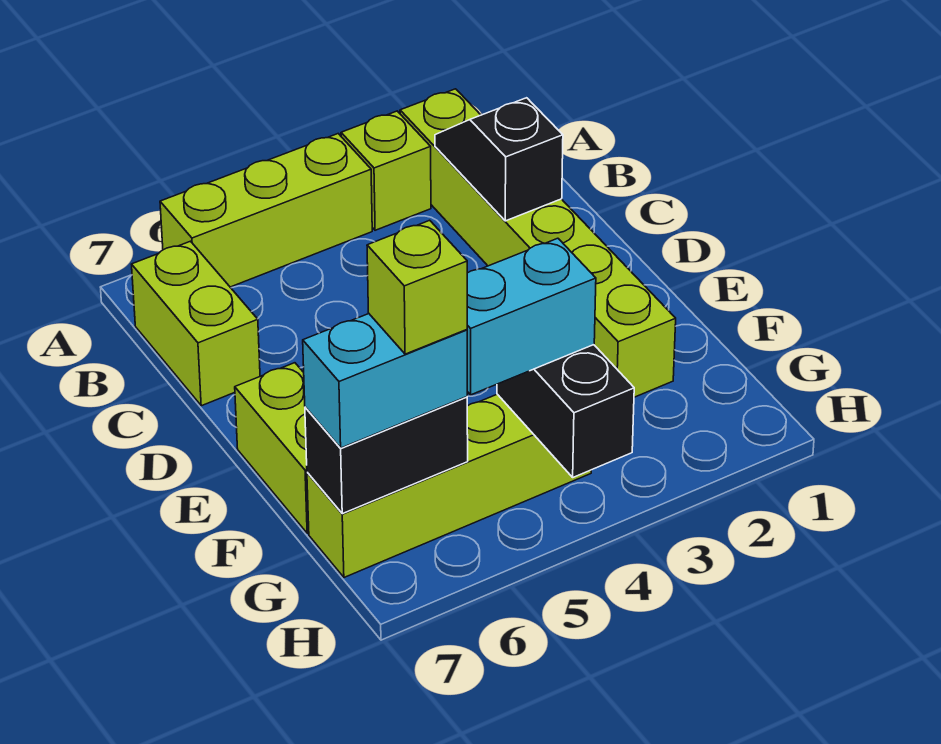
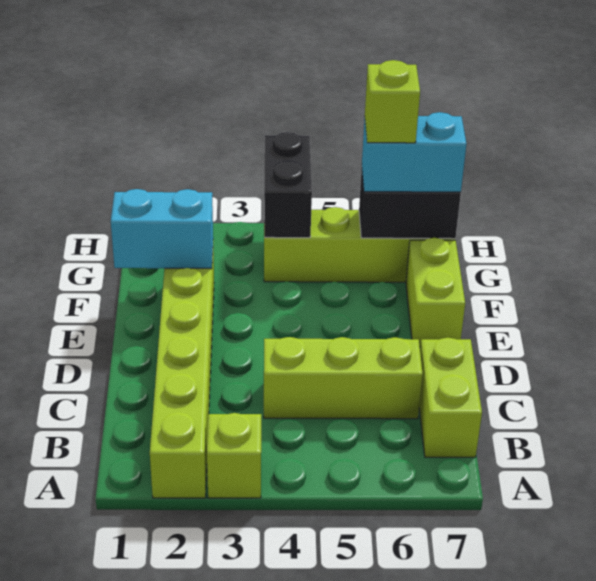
lime 1x3 brick [160,134,372,287] -> lime 1x3 brick moved to [264,337,423,419]
black 1x2 slope [435,98,563,221] -> none
cyan 1x2 brick [467,238,596,395] -> cyan 1x2 brick moved to [111,189,213,269]

